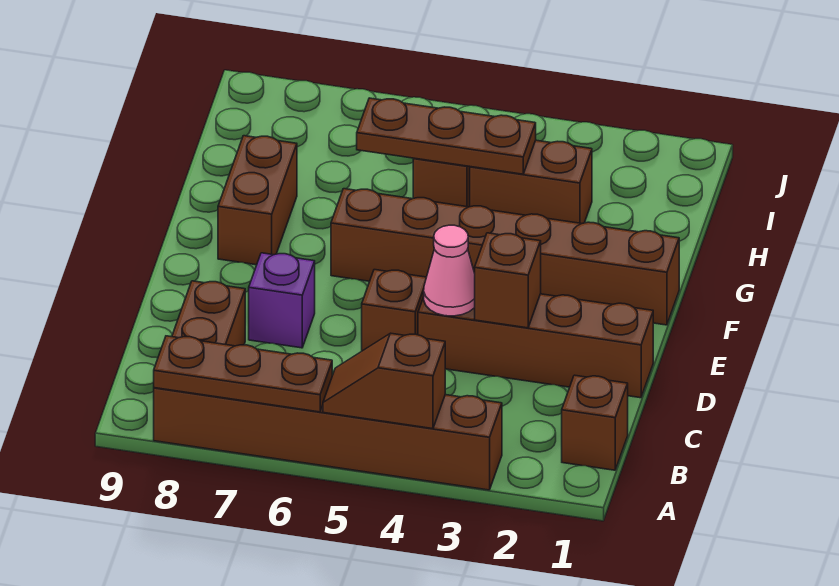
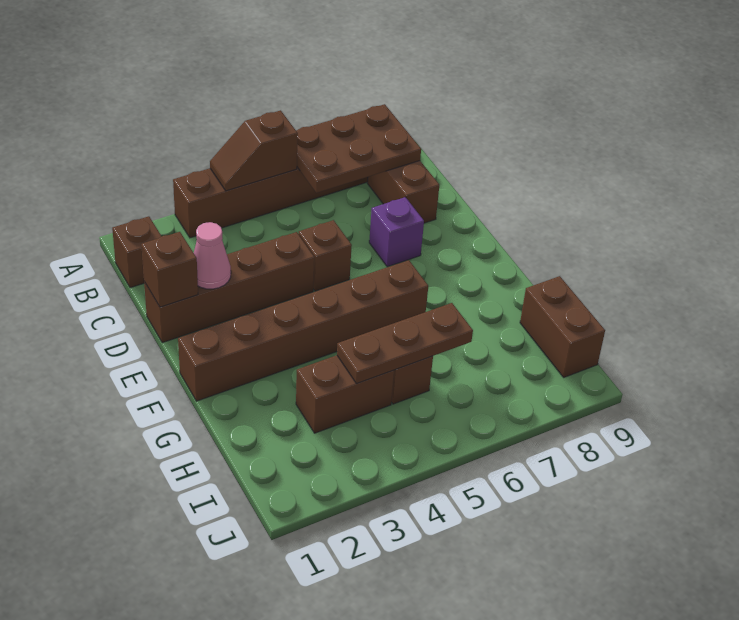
brown 1x2 slope [323,333,445,429] -> brown 1x2 slope turned to [210,110,298,191]
brown 1x3 plate [154,336,332,412] -> brown 2x3 plate [296,104,421,193]
brown 1x1 brick [475,233,541,328] -> brown 1x1 brick moved to [141,232,198,307]
pink 1x1 cone [424,225,475,316] -> pink 1x1 cone moved to [194,222,231,289]
brown 1x2 brick [218,136,297,265] -> brown 1x2 brick moved to [520,276,605,377]

